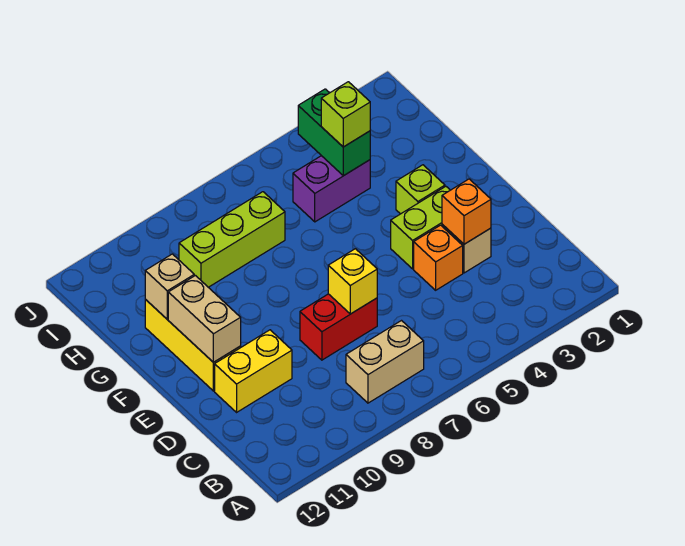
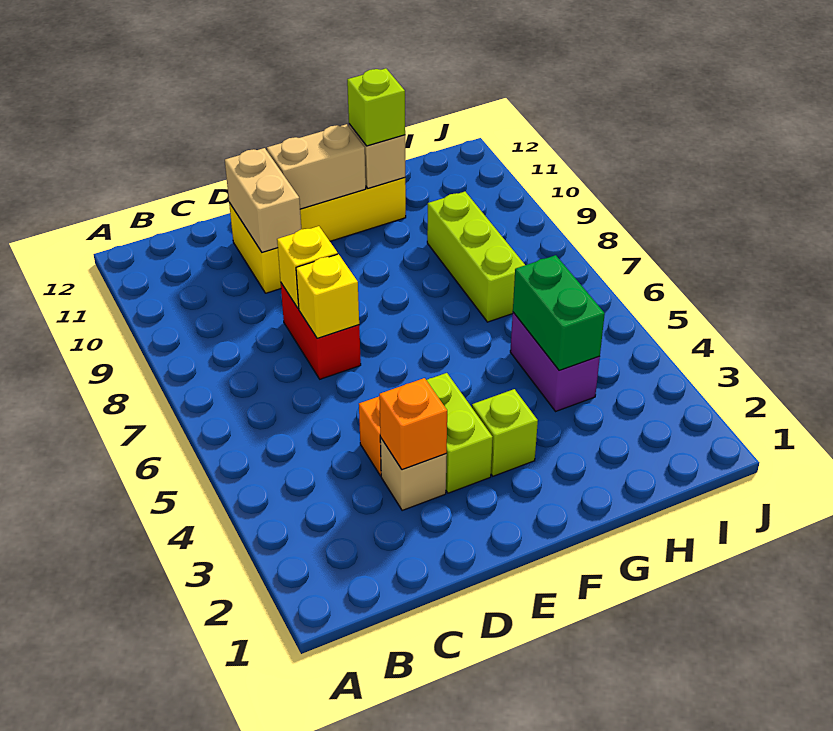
tan 1x2 brick [346,321,424,403] -> tan 1x2 brick moved to [225,148,301,252]
none -> yellow 1x1 brick [277,226,338,309]
green 1x2 brick [298,89,370,176] -> green 1x2 brick turned to [513,255,605,370]
lime 1x1 brick [321,82,370,147] -> lime 1x1 brick moved to [347,68,405,146]

